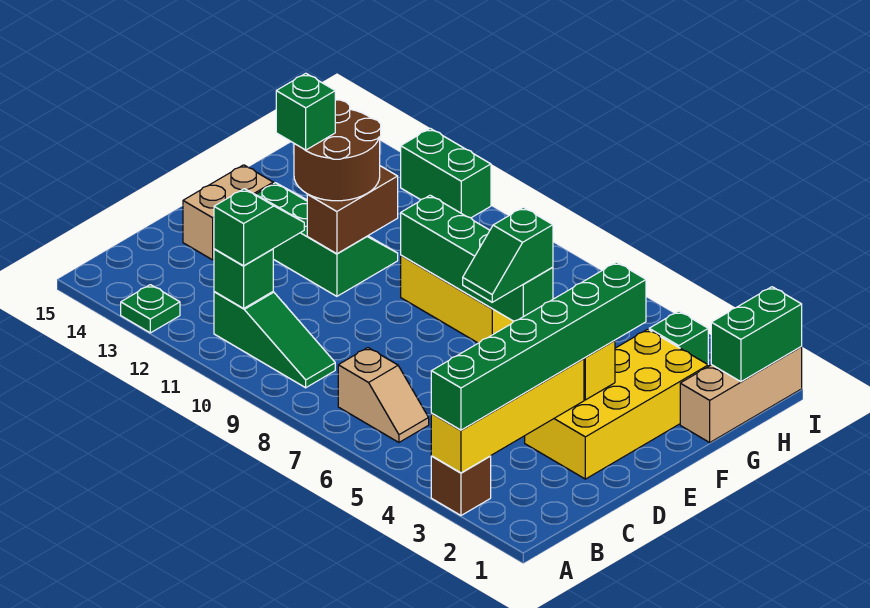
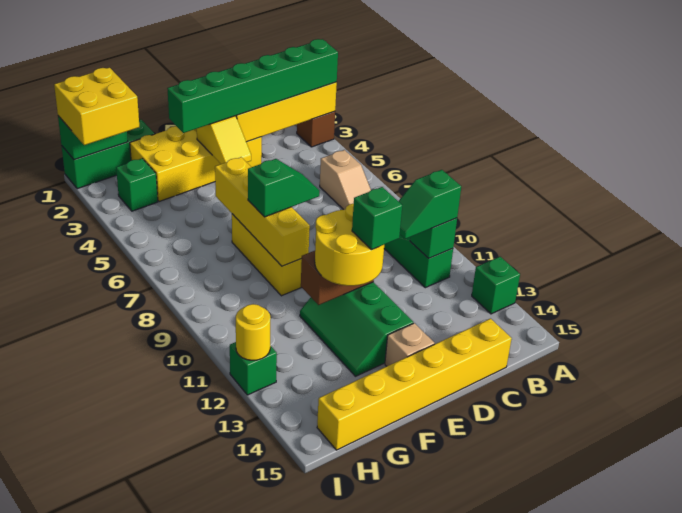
green 1x1 plate [121,285,180,333] -> green 1x1 brick [472,257,520,314]
tan 1x2 slope [338,348,429,442] -> tan 1x2 slope turned to [320,150,371,210]
none -> yellow 1x6 brick [317,319,512,450]
tan 1x2 brick [183,165,273,260] -> tan 1x1 brick [385,323,434,366]
green 1x2 slope [463,207,553,302] -> green 1x2 slope moved to [248,159,319,217]
brown 2x2 round brick [294,100,381,201] -> yellow 2x2 round brick [315,204,384,286]
green 1x4 brick [401,195,553,321] -> yellow 1x4 brick [215,157,310,266]
tan 1x3 brick [680,347,802,442] -> green 1x3 brick [62,120,154,189]
none -> yellow 2x2 brick [54,68,139,145]
green 1x2 brick [401,128,491,218] -> green 1x1 brick [230,342,277,395]
none -> yellow 1x1 round brick [236,304,270,360]

